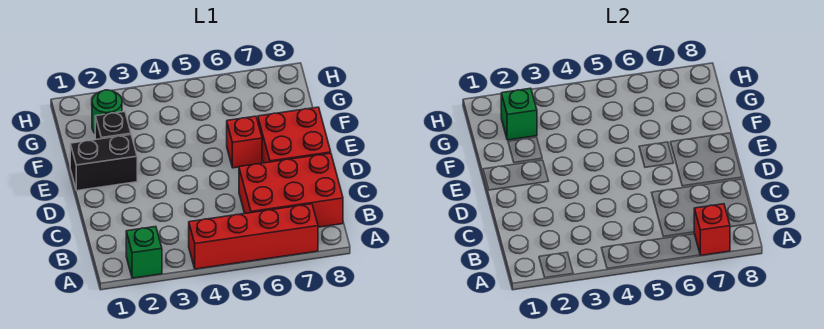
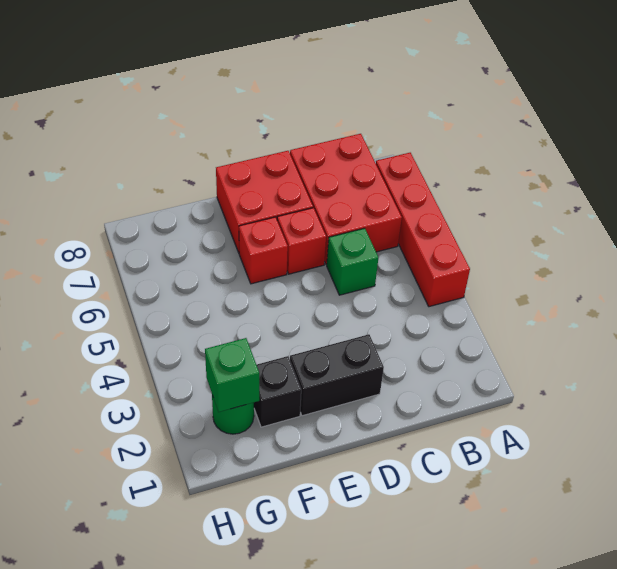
green 1x1 brick [126,227,162,278] -> green 1x1 brick moved to [327,228,378,295]
red 1x1 brick [694,204,730,255] -> red 1x1 brick moved to [277,208,326,274]
black 1x2 brick [70,135,137,191] -> black 1x2 brick turned to [290,334,384,416]

